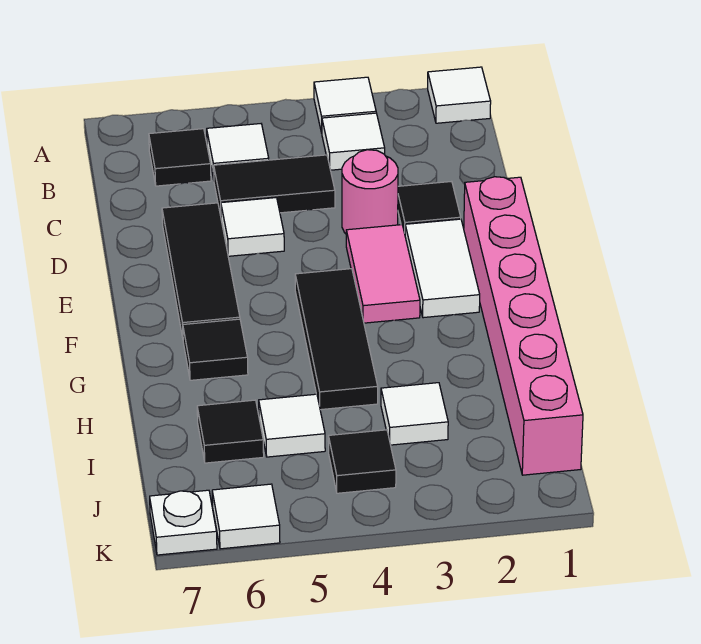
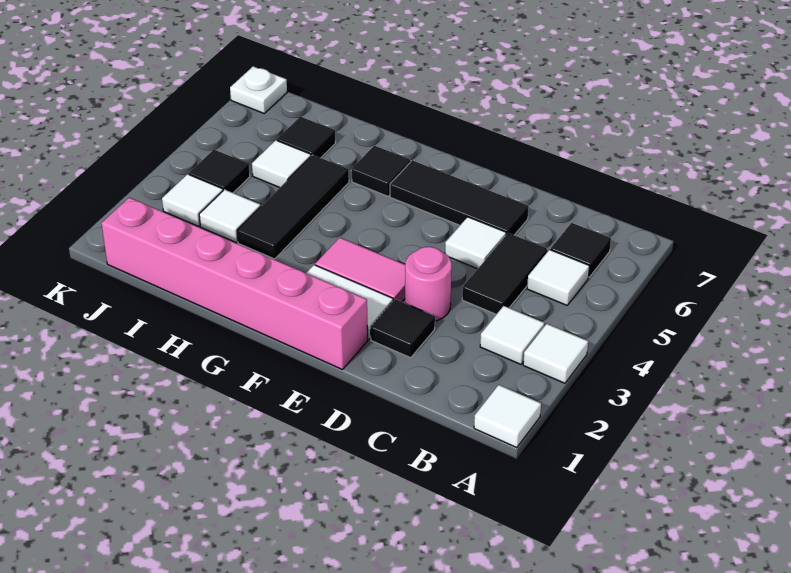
black 1x3 tile [295,269,378,410] -> black 1x3 tile turned to [237,155,349,259]
white 1x1 tile [212,484,280,549] -> white 1x1 tile moved to [162,174,223,226]

